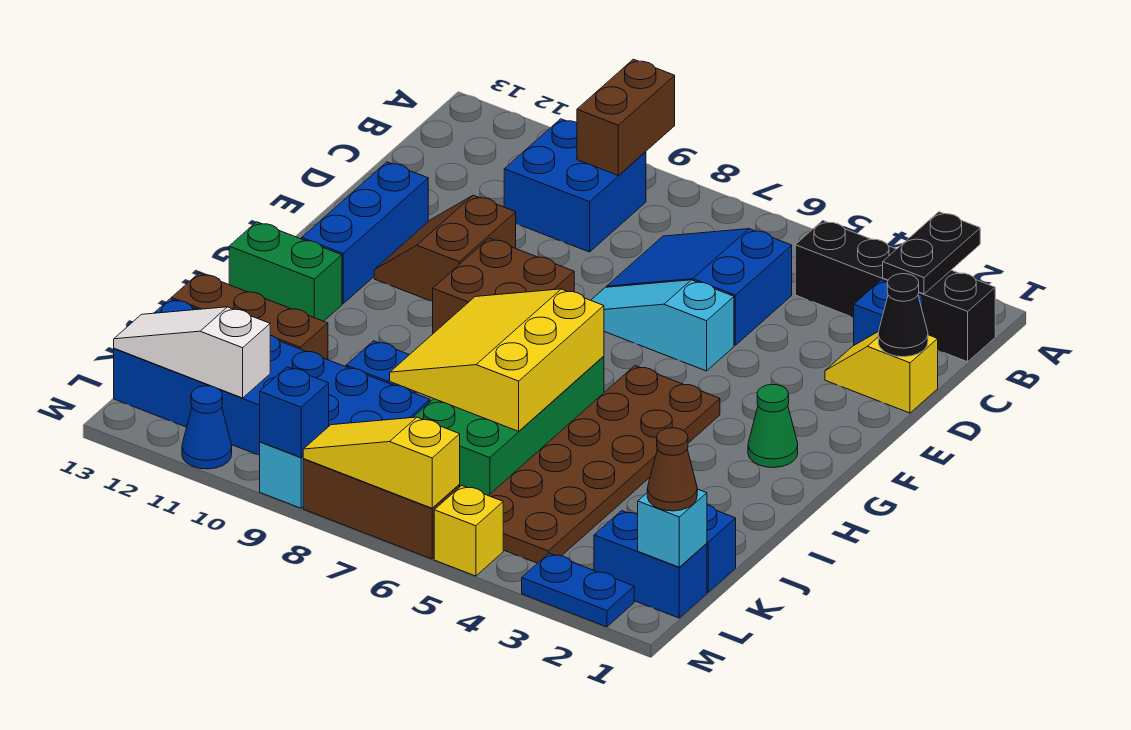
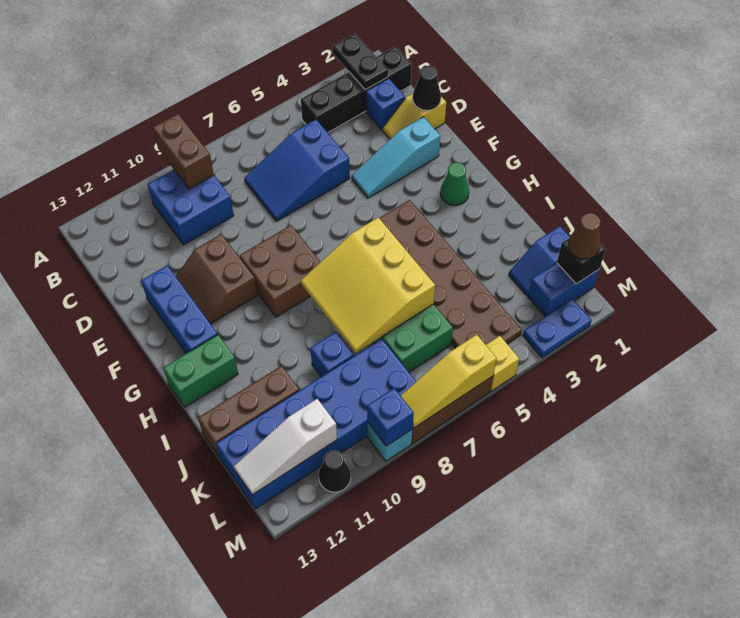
cyan 1x3 slope [591,280,734,371] -> cyan 1x3 slope moved to [352,117,440,198]
cyan 1x1 brick [638,489,707,567] -> black 1x1 brick [557,239,606,284]
blue 1x1 cone [182,386,232,469] -> black 1x1 cone [319,450,351,492]

